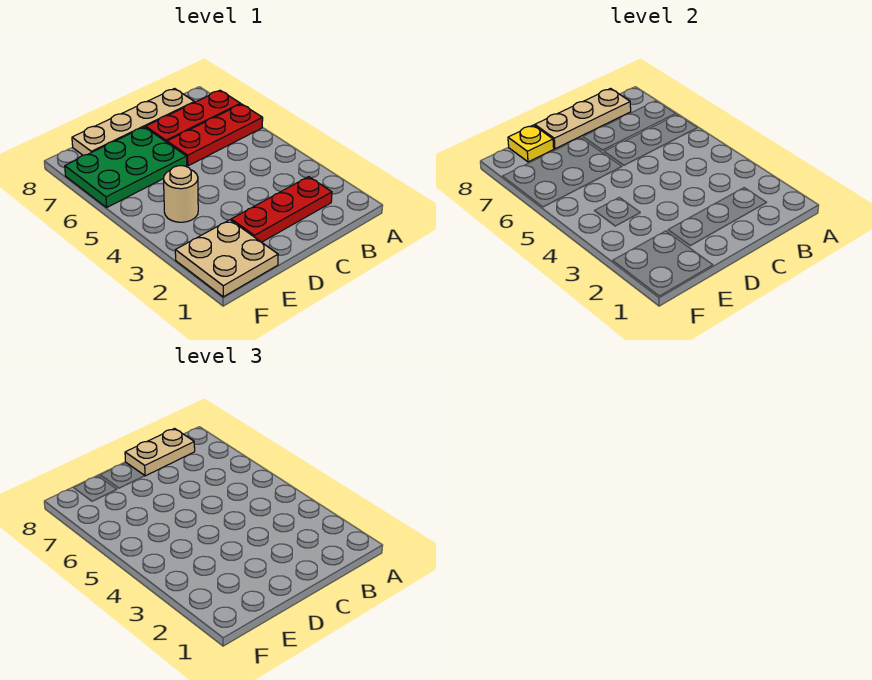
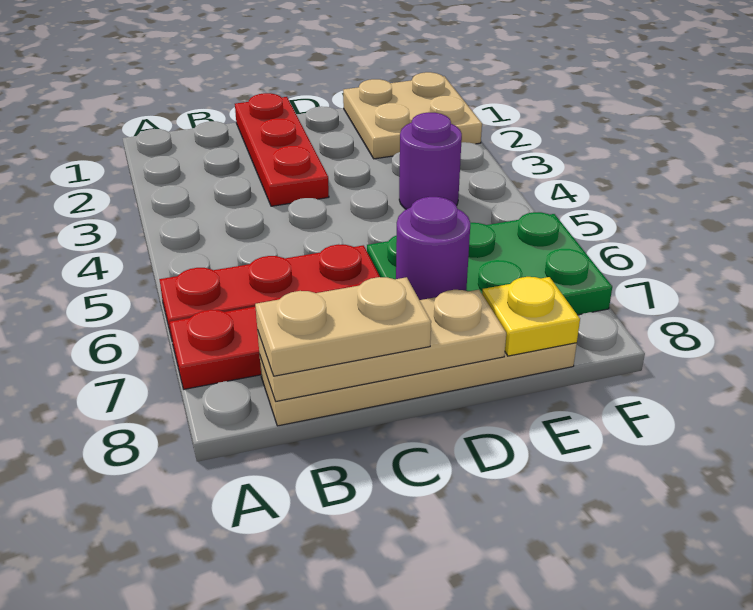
red 1x3 plate [231,177,332,242] -> red 1x3 plate turned to [235,93,329,206]
none -> purple 1x1 round brick [396,197,470,300]
tan 1x1 round brick [164,166,198,222] -> purple 1x1 round brick [399,112,462,209]

